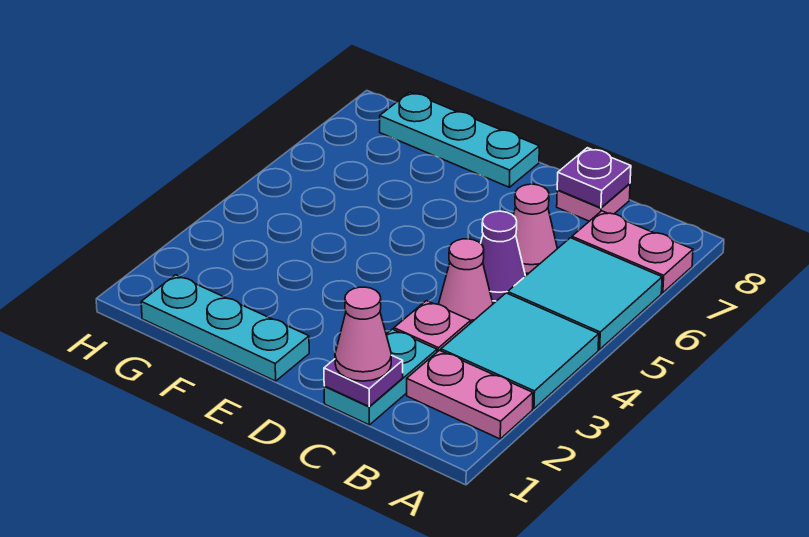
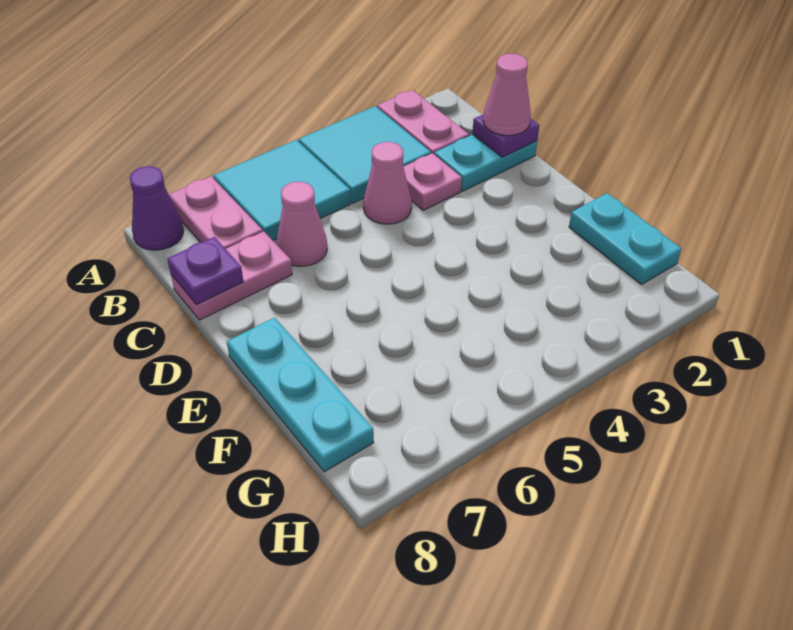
purple 1x1 cone [481,211,525,301] -> purple 1x1 cone moved to [130,166,183,250]
pink 1x1 plate [557,184,630,221] -> pink 1x2 plate [171,231,292,320]
cyan 1x3 plate [141,275,309,381] -> cyan 1x2 plate [569,193,681,285]

